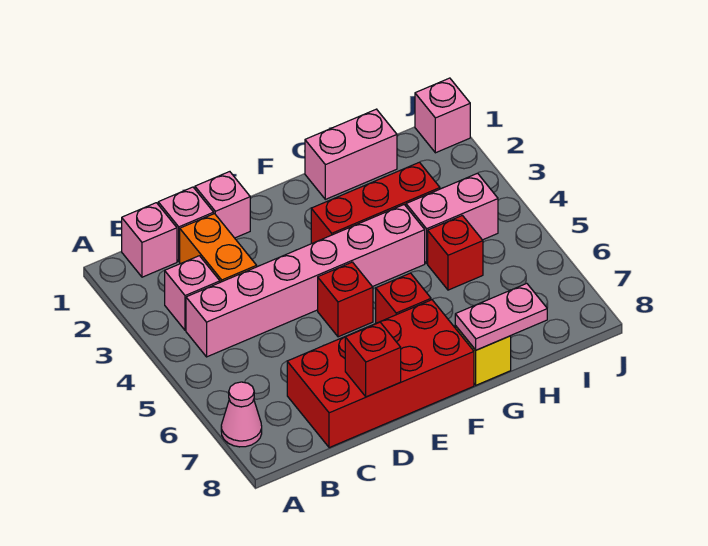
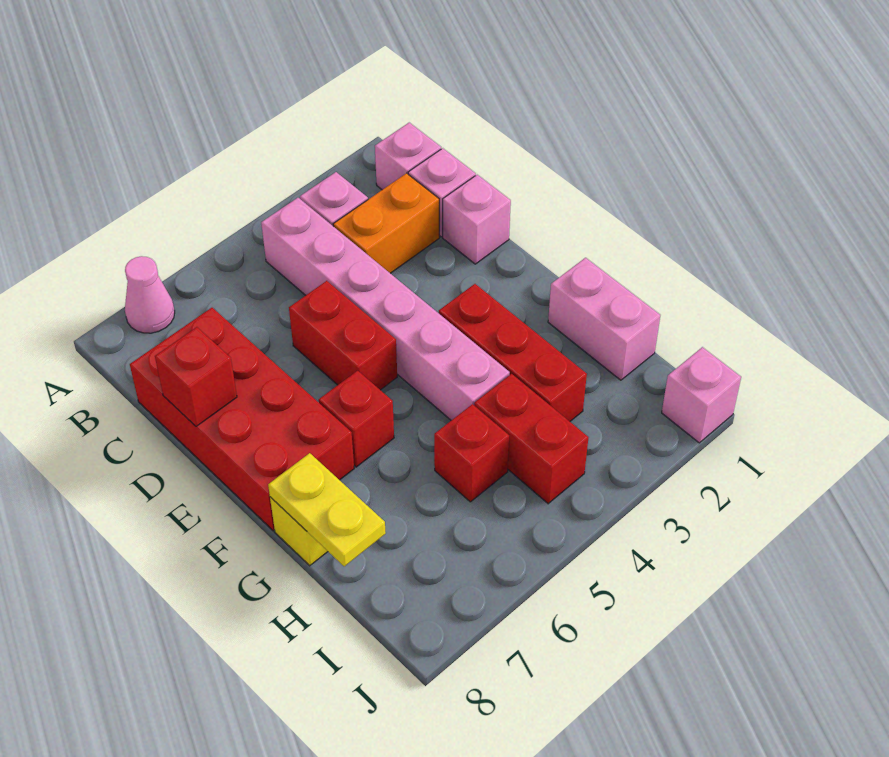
red 1x1 brick [318,262,373,337] -> red 1x2 brick [289,281,397,390]
pink 1x2 plate [455,283,547,350] -> yellow 1x2 plate [268,453,386,566]
pink 1x2 brick [406,173,498,263] -> red 1x2 brick [474,374,589,504]

